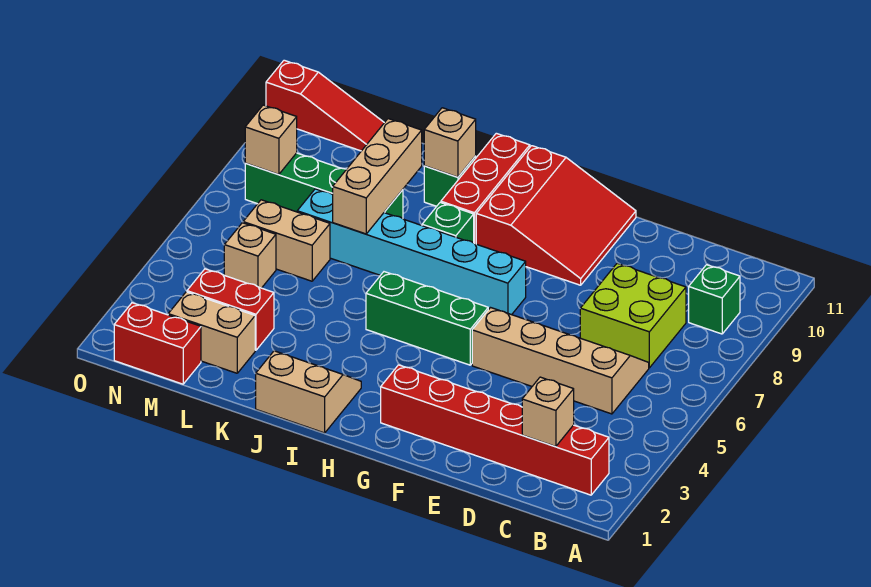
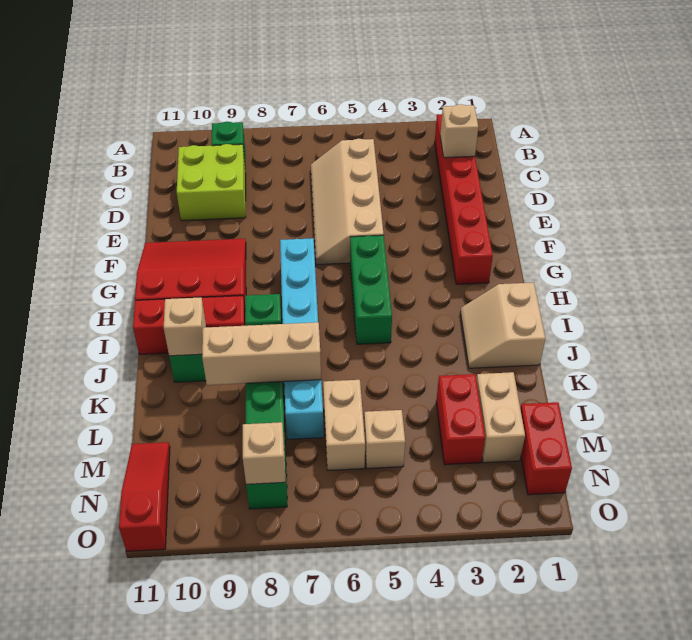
lime 2x2 brick [580,263,686,368] -> lime 2x2 brick moved to [177,144,246,221]

